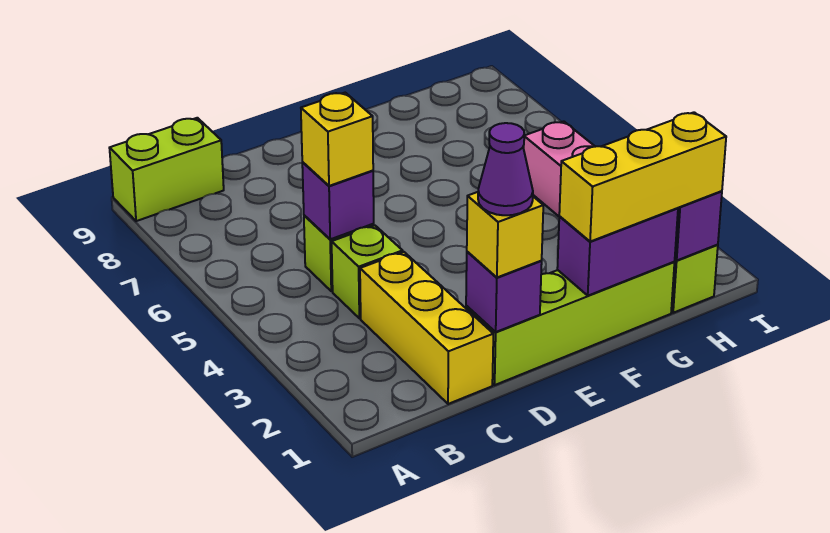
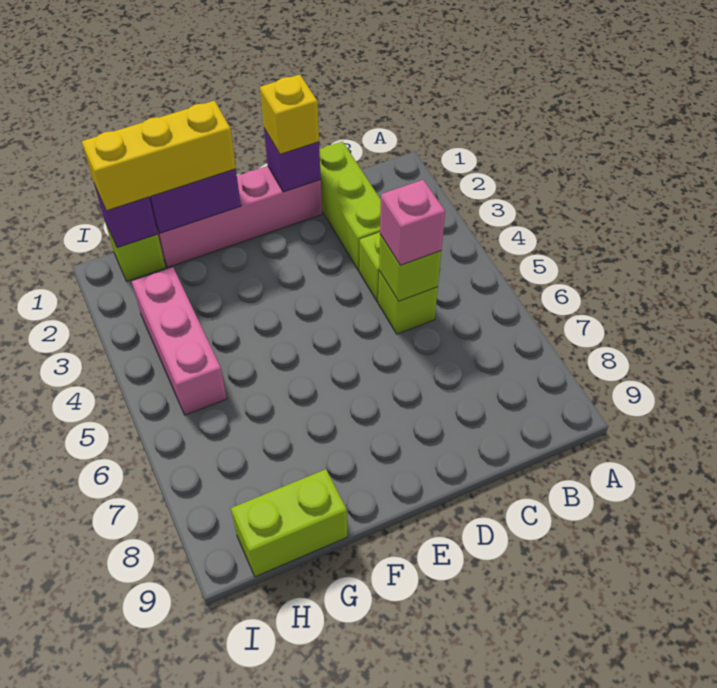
lime 1x2 brick [110,118,224,221] -> lime 1x2 brick moved to [231,469,347,577]
yellow 1x3 brick [360,252,493,404] -> lime 1x3 brick [319,141,381,271]
purple 1x1 brick [302,162,374,239] -> lime 1x1 brick [379,235,441,301]
yellow 1x1 brick [301,93,373,186] -> pink 1x1 brick [380,180,445,265]
lime 1x4 brick [466,262,674,385] -> pink 1x4 brick [156,166,322,267]
purple 1x1 cone [478,123,533,215] -> none

